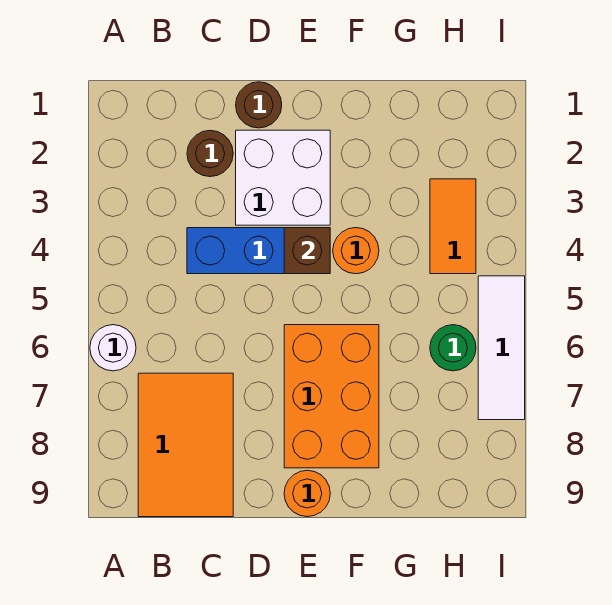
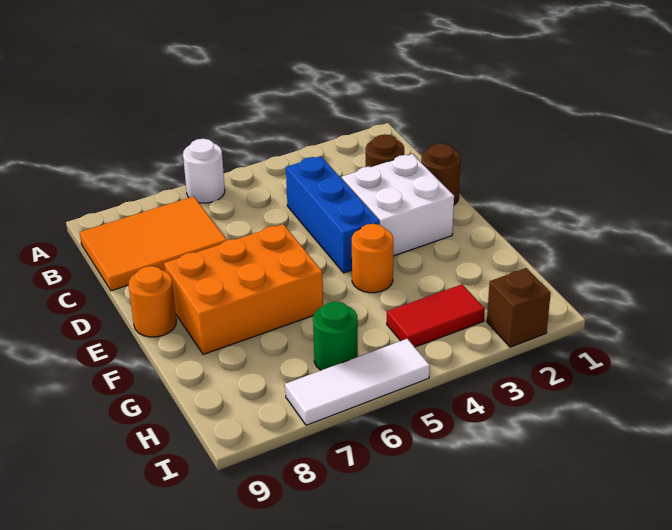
brown 1x1 brick [284,228,330,274] -> brown 1x1 brick moved to [487,268,551,347]
orange 1x2 tile [430,179,476,274] -> red 1x2 tile [387,284,485,347]

